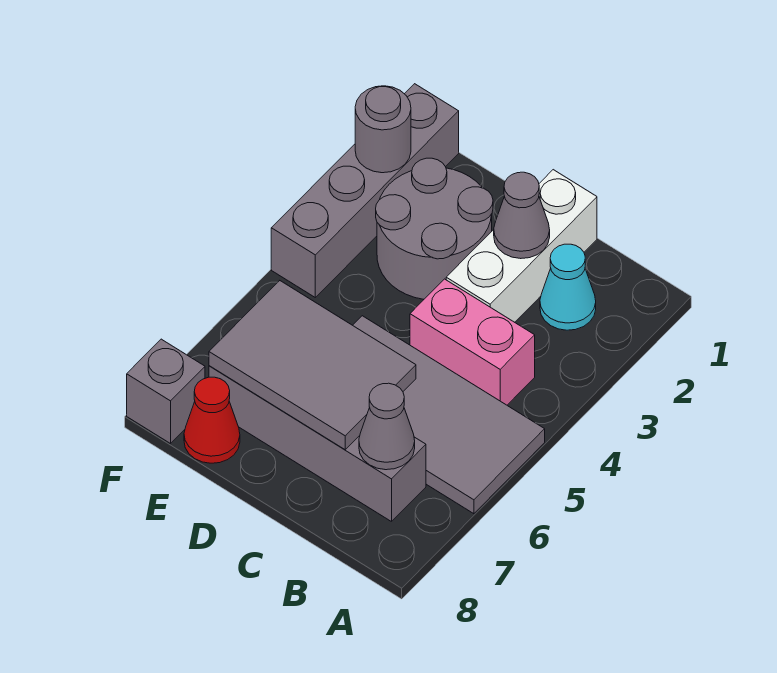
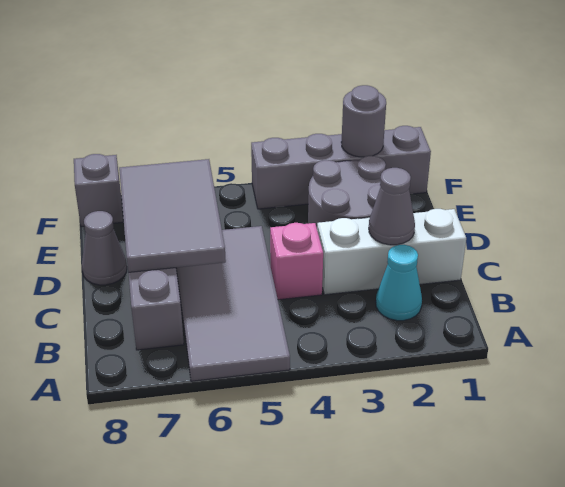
pink 1x2 brick [410,279,535,405] -> pink 1x1 brick [270,223,323,300]
grey 1x1 cone [359,383,415,470] -> grey 1x1 cone moved to [82,211,127,285]
red 1x1 cone [184,377,240,463] -> none

